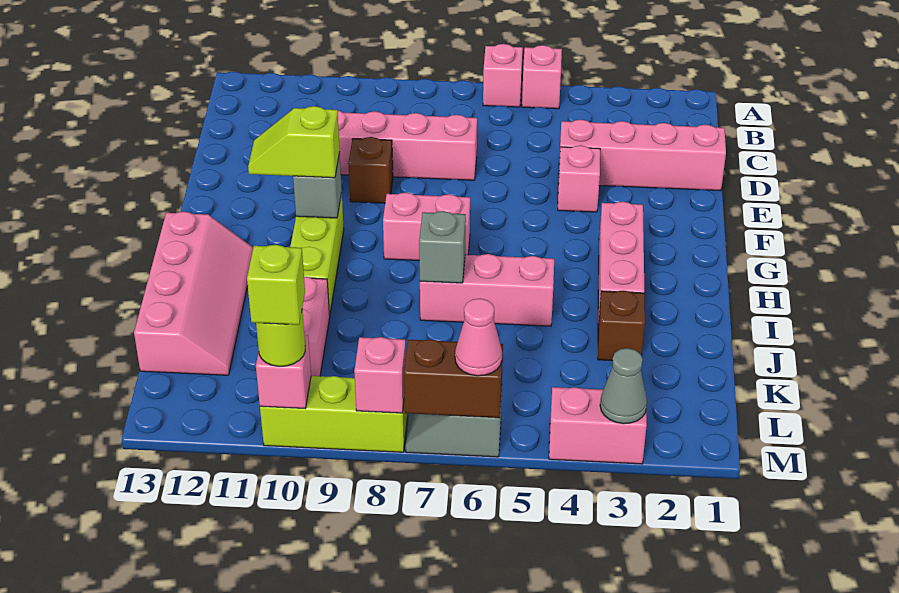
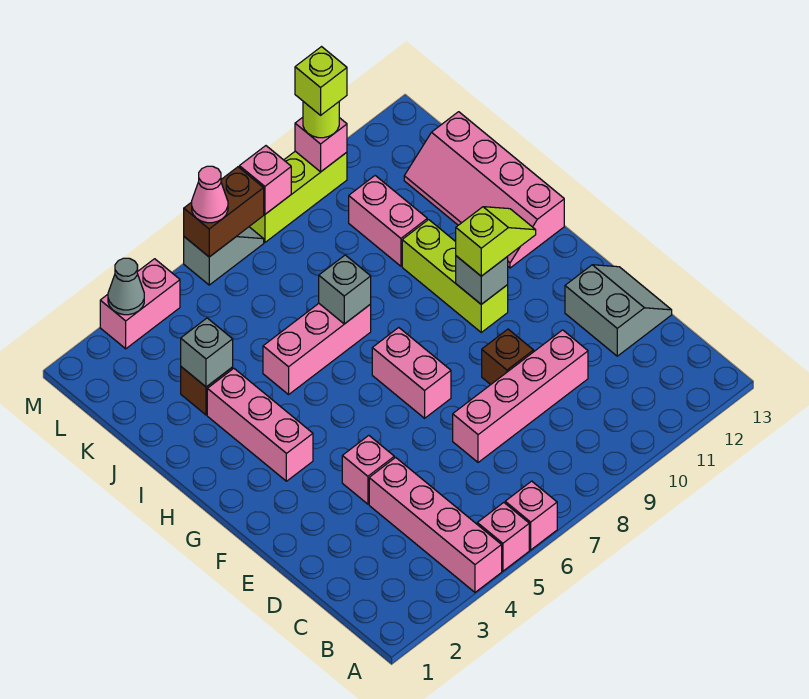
pink 1x4 brick [559,120,726,191] -> pink 1x4 brick turned to [369,457,502,592]
none -> grey 2x2 slope [565,265,672,356]
pink 1x2 brick [383,193,470,260] -> pink 1x2 brick turned to [372,328,451,418]
none -> grey 1x1 brick [181,318,233,387]

